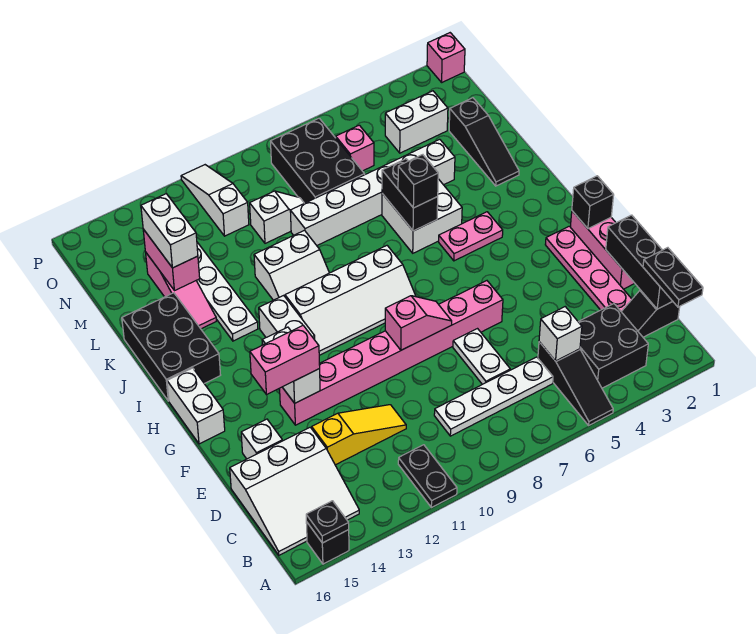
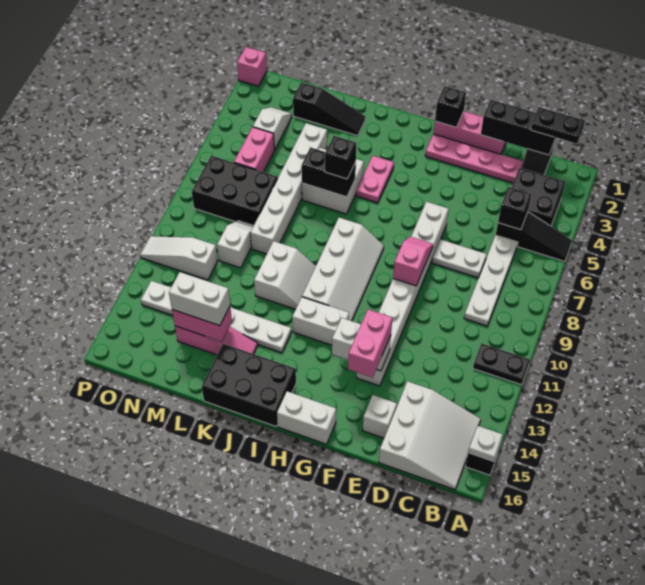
black 1x1 plate [306,501,349,543] -> white 1x1 plate [468,426,503,461]
white 1x1 brick [539,307,582,361] -> black 1x1 brick [498,187,532,230]
yellow 1x3 slope [312,405,406,465] -> none
pink 1x8 brick [280,281,503,425] -> white 1x8 brick [356,202,448,386]
white 1x2 brick [385,91,448,153] -> white 1x2 slope [253,107,292,150]
pink 1x1 brick [336,125,374,171] -> pink 1x2 brick [234,127,274,172]

